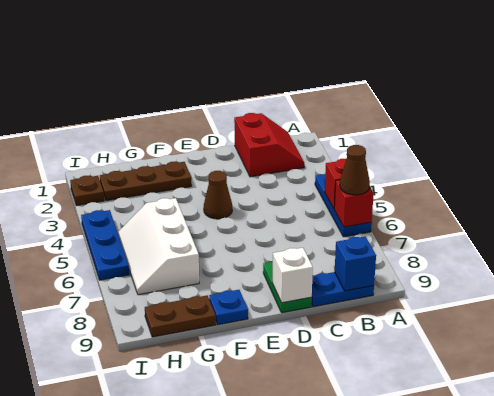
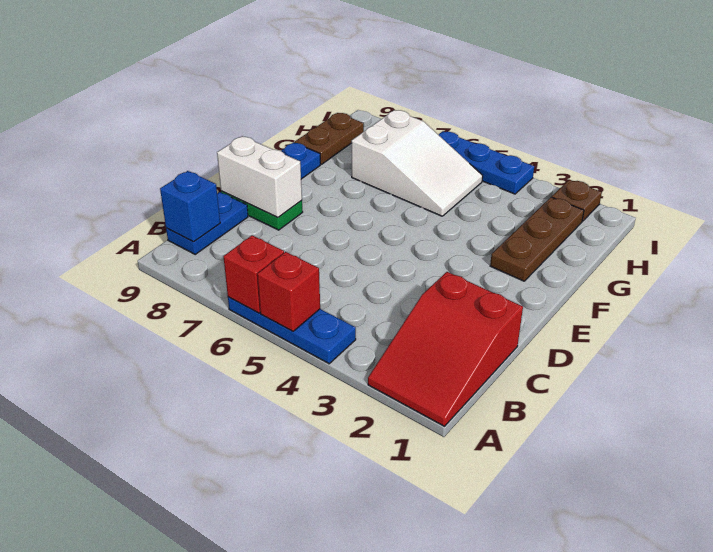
brown 1x1 cone [340,145,370,195] -> none
red 2x2 slope [234,113,304,177] -> red 2x3 slope [368,272,523,426]
white 1x1 brick [272,248,313,303] -> white 1x2 brick [217,136,302,218]
brown 1x1 cone [204,171,232,219] -> none
white 2x3 slope [118,198,199,295] -> white 2x3 slope turned to [352,110,483,216]

